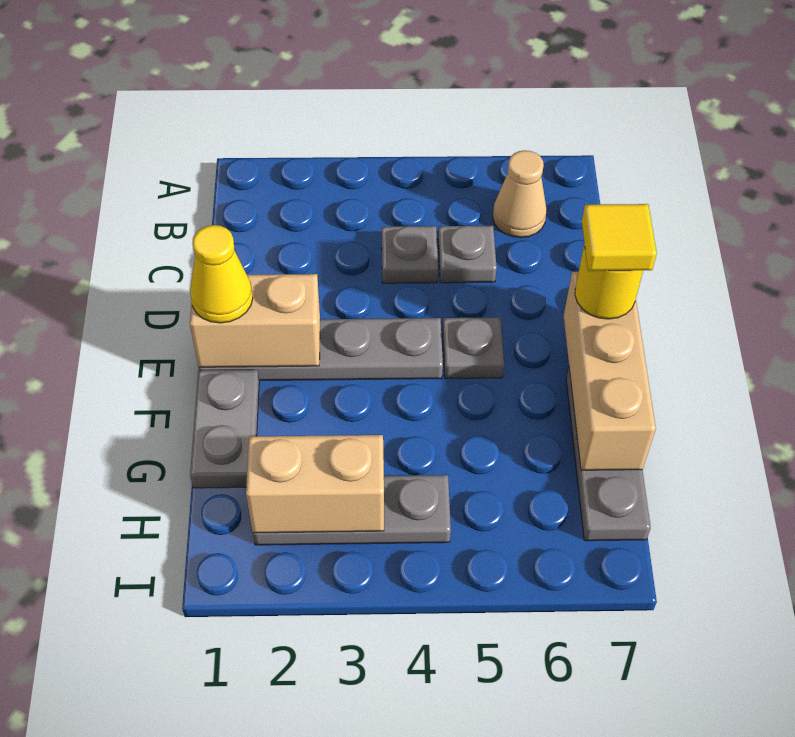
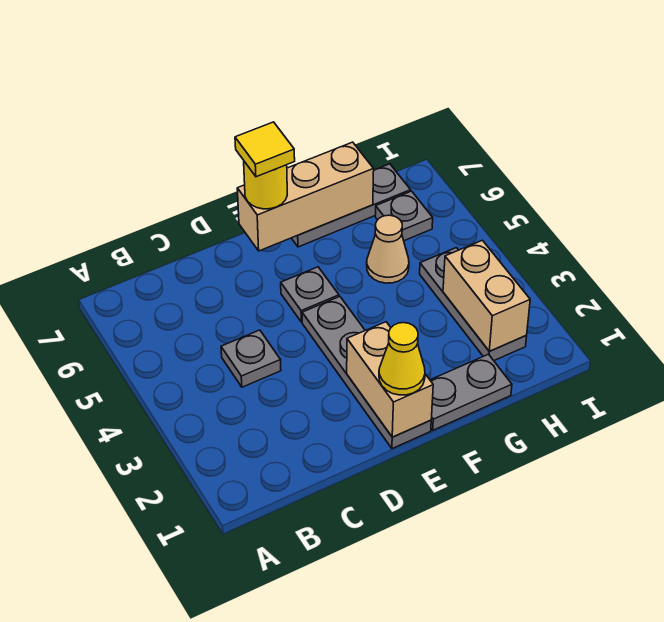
tan 1x1 cone [493,150,547,238] -> tan 1x1 cone moved to [367,215,409,283]
grey 1x1 plate [438,226,497,283] -> grey 1x1 plate moved to [375,191,433,241]

